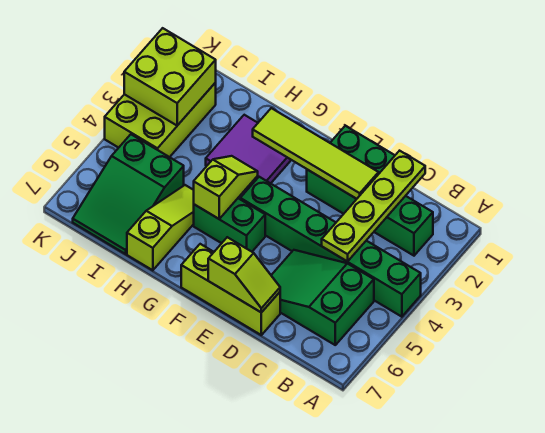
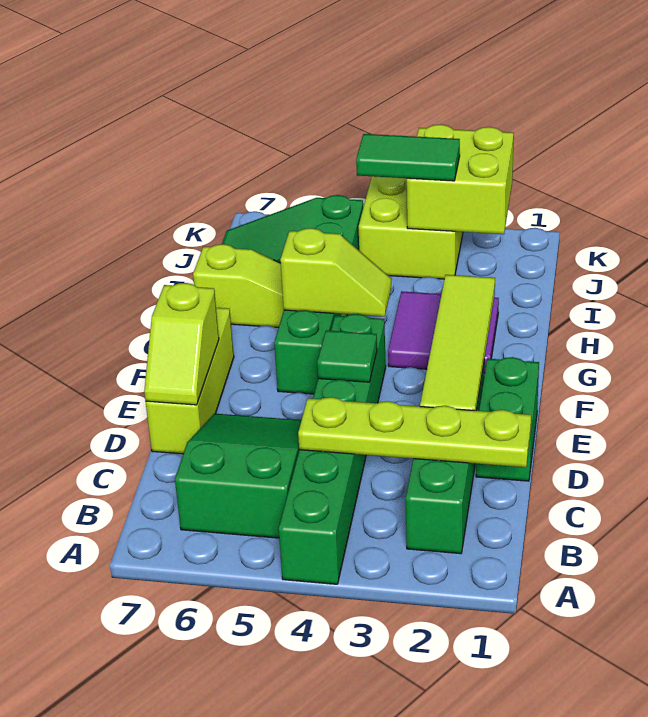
none -> green 1x1 tile [317,330,377,382]
lime 2x3 brick [105,83,216,157] -> lime 2x2 brick [359,176,463,279]
none -> green 1x2 tile [356,134,460,181]

